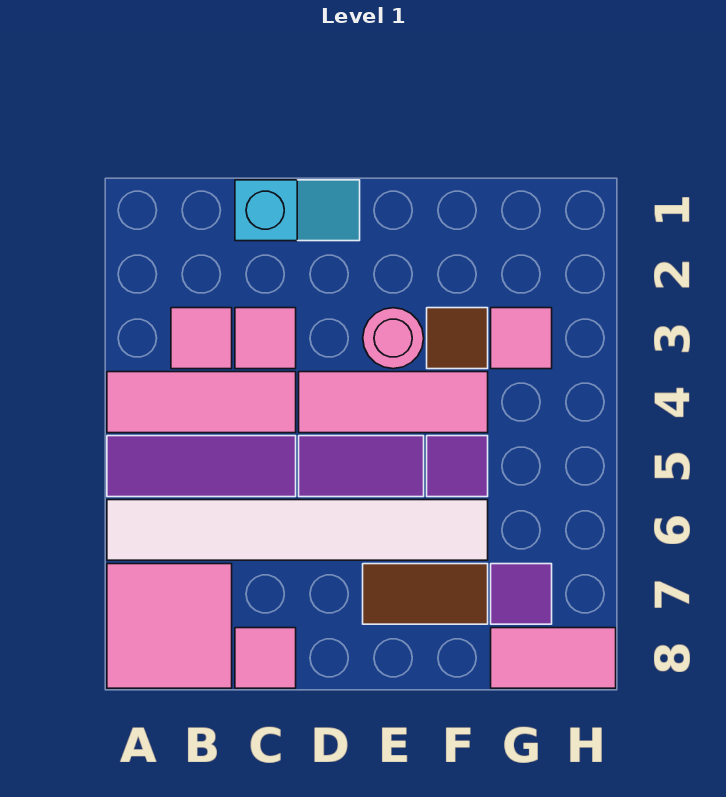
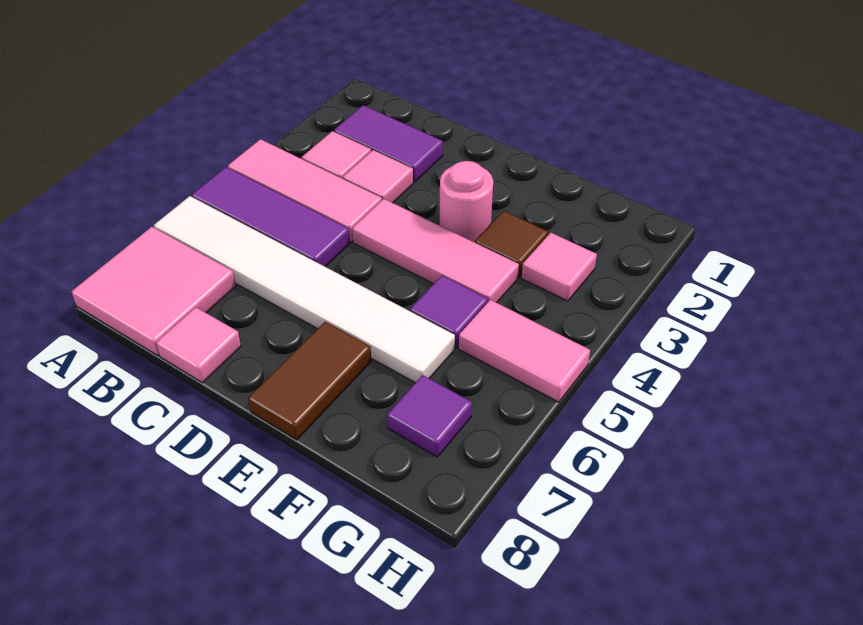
cyan 1x2 slope [235,180,360,241] -> none
purple 1x2 tile [299,436,424,497] -> purple 1x2 tile moved to [334,105,443,182]
brown 1x2 tile [363,564,488,624] -> brown 1x2 tile turned to [248,322,371,440]
pink 1x2 tile [491,628,616,688] -> pink 1x2 tile moved to [459,300,590,402]

